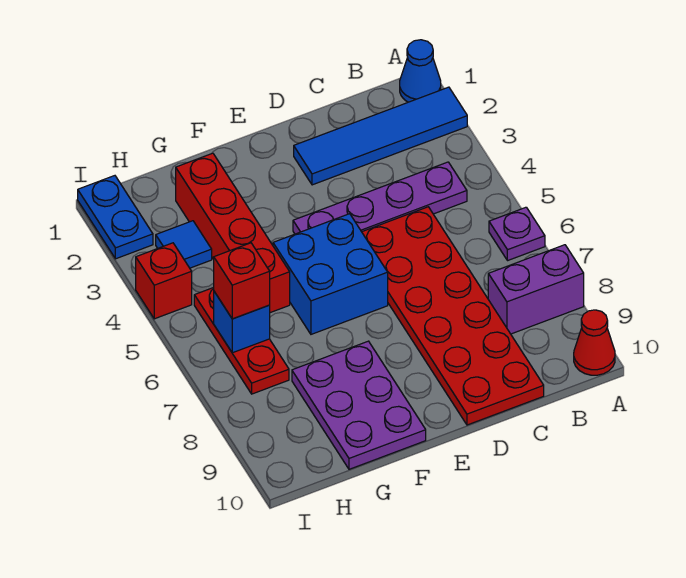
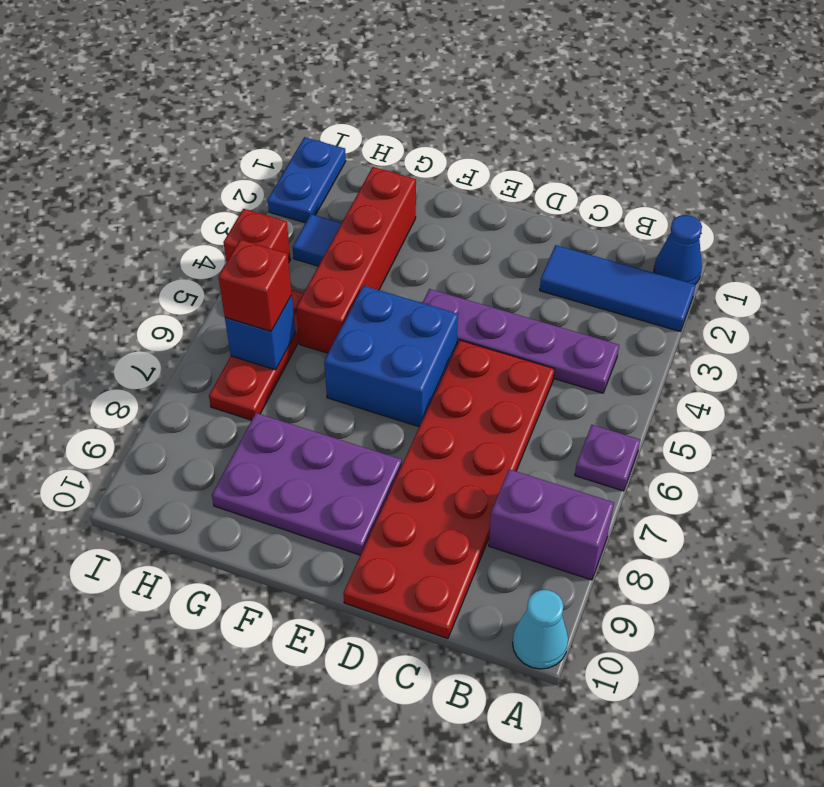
blue 1x4 tile [294,87,467,185] -> blue 1x3 tile [540,245,696,332]
red 1x1 cone [574,310,615,375] -> cyan 1x1 cone [513,590,568,669]
purple 2x3 plate [292,341,426,469] -> purple 2x3 plate turned to [212,413,402,555]

